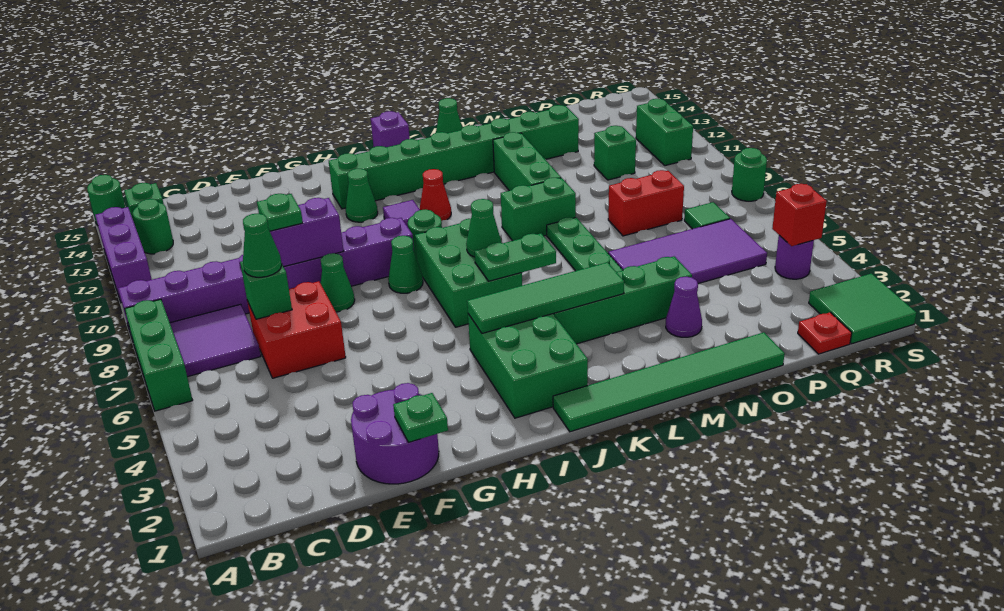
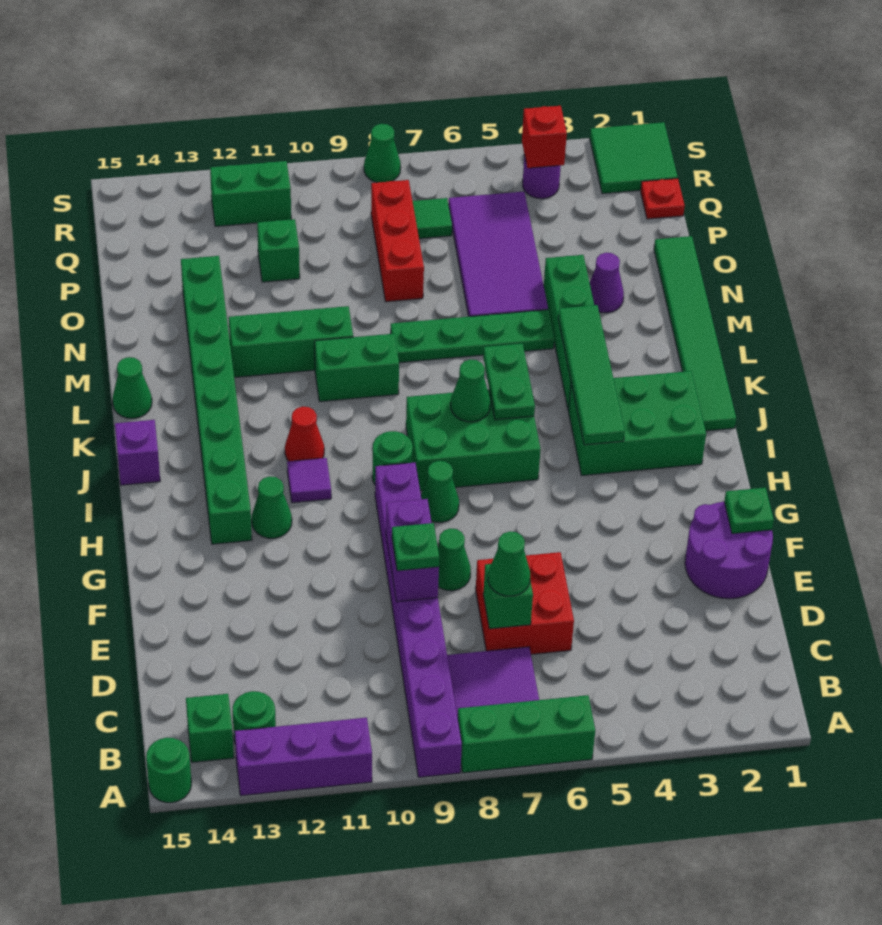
green 1x2 brick [501,178,576,241] -> green 1x2 brick turned to [315,334,399,402]
red 1x2 brick [608,170,684,236] -> red 1x3 brick [371,180,424,302]
green 1x1 round brick [732,148,767,201] -> green 1x1 cone [364,124,401,183]

